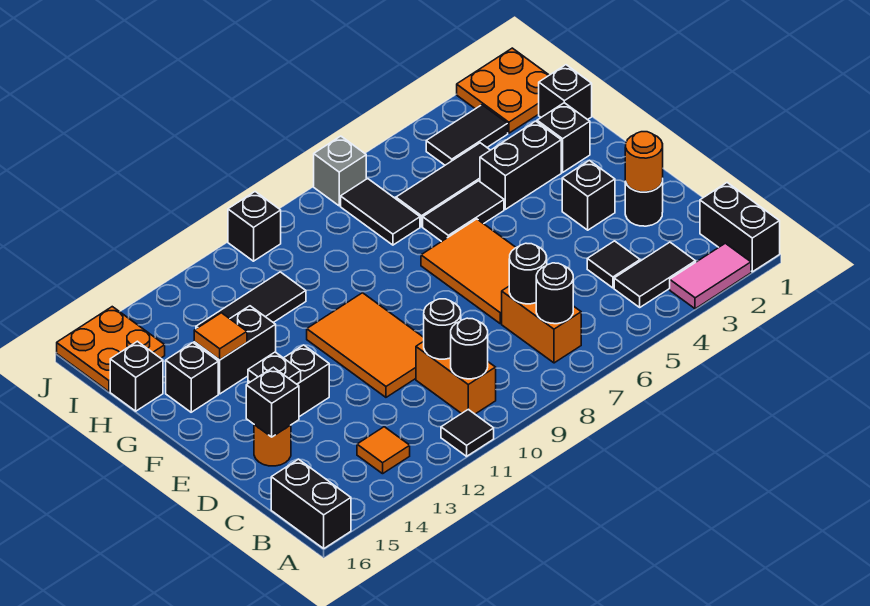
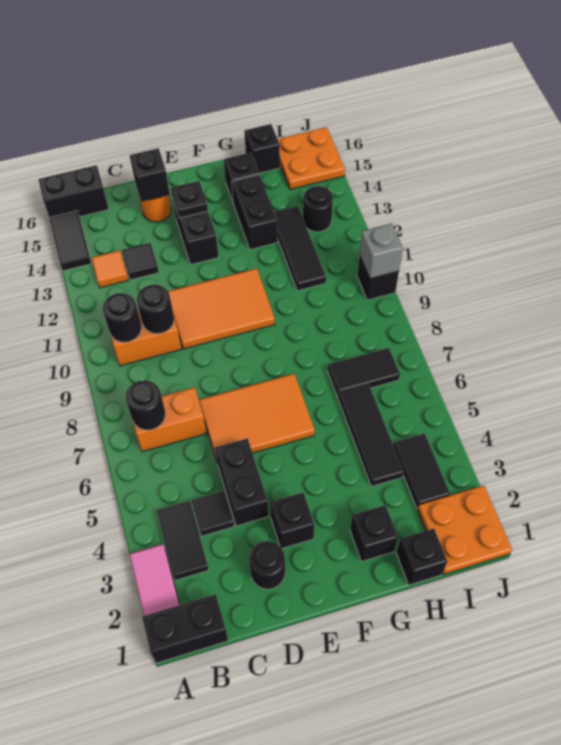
black 1x1 tile [441,409,494,456] -> black 1x1 tile moved to [122,243,159,280]
black 1x1 round brick [509,243,547,304] -> black 1x1 round brick moved to [303,186,333,232]
orange 1x1 round brick [625,132,663,192] -> none
black 1x2 brick [480,121,561,209] -> black 1x2 brick moved to [215,439,269,526]
black 1x2 tile [423,181,504,242] -> black 1x2 tile moved to [49,211,92,271]
orange 1x1 tile [194,313,247,360] -> none
grey 1x1 brick [314,136,366,206] -> grey 1x1 brick moved to [360,223,403,279]

